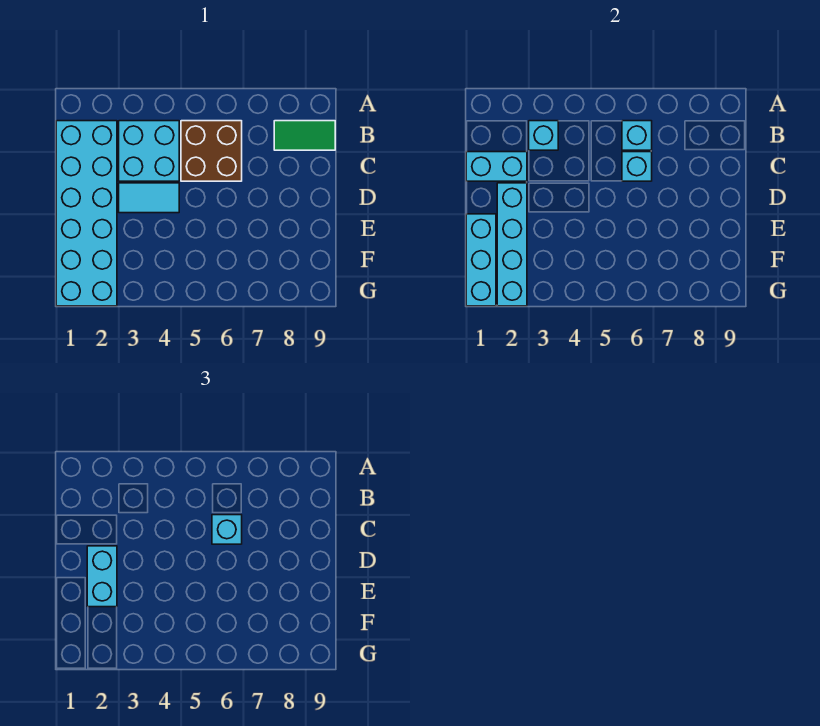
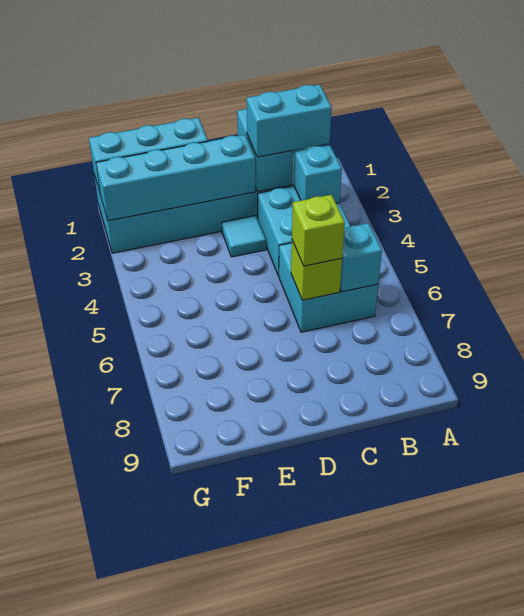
brown 2x2 brick [181,121,242,181] -> cyan 2x2 brick [279,243,378,332]
green 1x2 tile [274,121,335,150] -> none
cyan 1x1 brick [622,152,652,181] -> lime 1x1 brick [291,240,342,300]
cyan 1x1 brick [212,515,242,544] -> lime 1x1 brick [292,195,345,266]
cyan 1x2 brick [87,546,117,607] -> cyan 1x2 brick moved to [247,85,332,157]
cyan 1x2 tile [119,183,179,213] -> cyan 1x1 tile [222,216,266,257]

